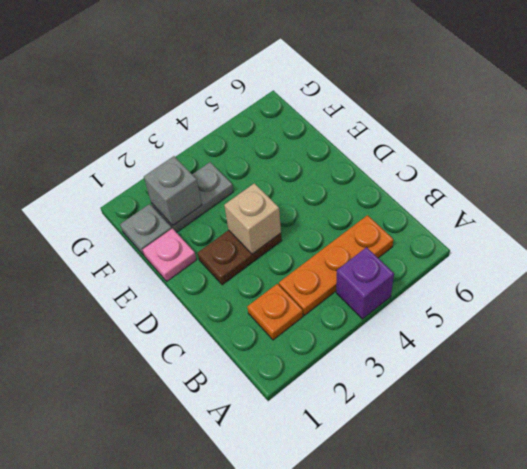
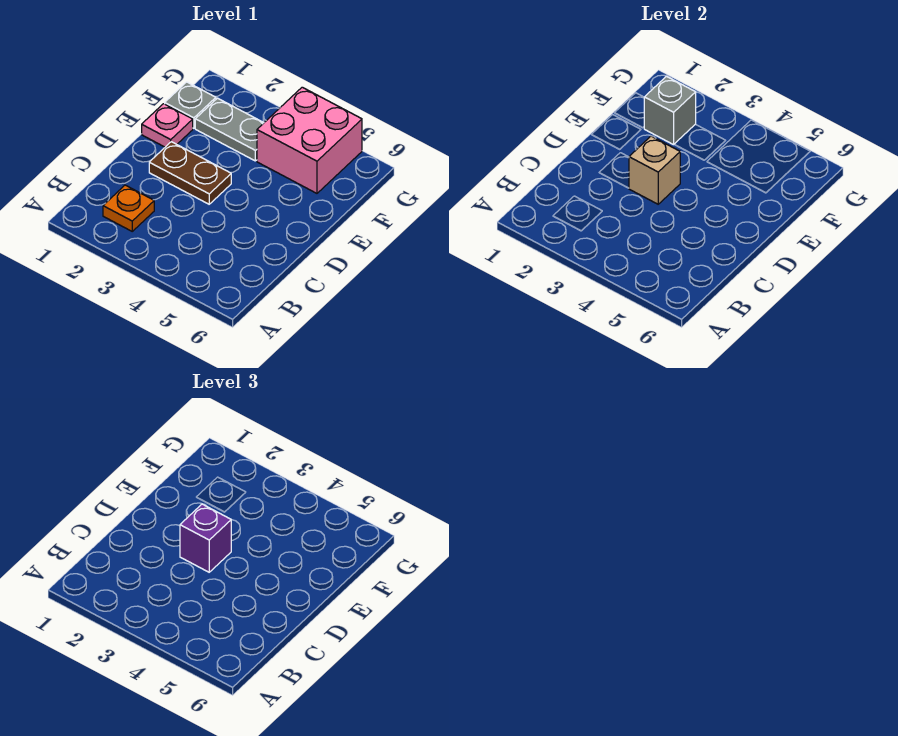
purple 1x1 brick [336,247,394,319] -> purple 1x1 brick moved to [180,504,231,572]
orange 1x3 plate [279,215,393,315] -> none
none -> pink 2x2 brick [257,87,362,193]

